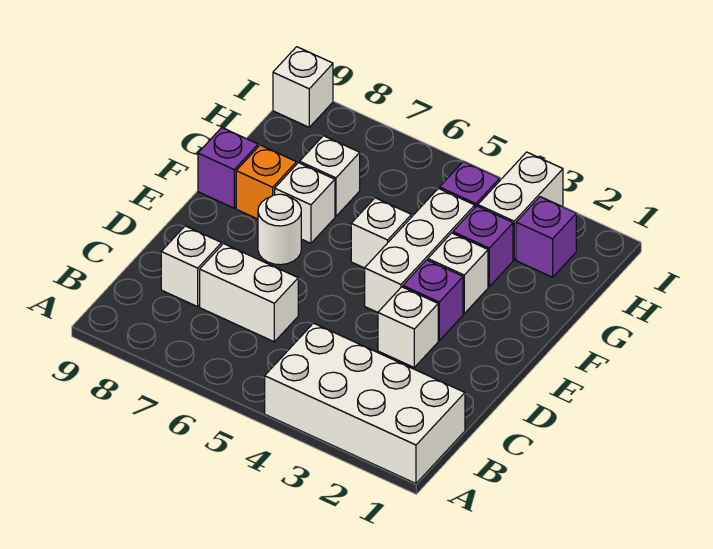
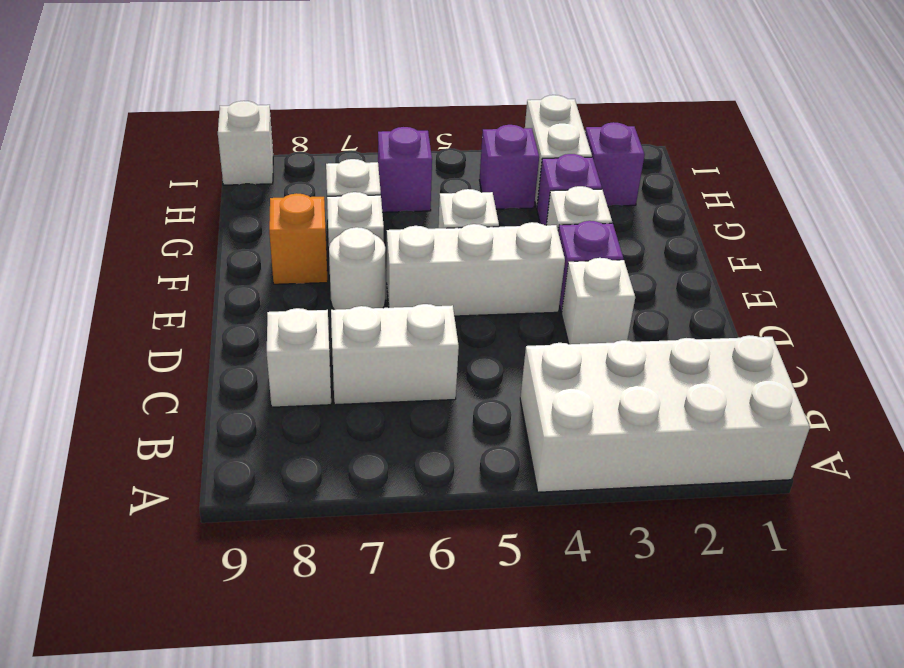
white 1x3 brick [365,188,475,312] -> white 1x3 brick turned to [387,222,565,316]
purple 1x1 brick [198,128,258,208] -> purple 1x1 brick moved to [378,127,432,212]

